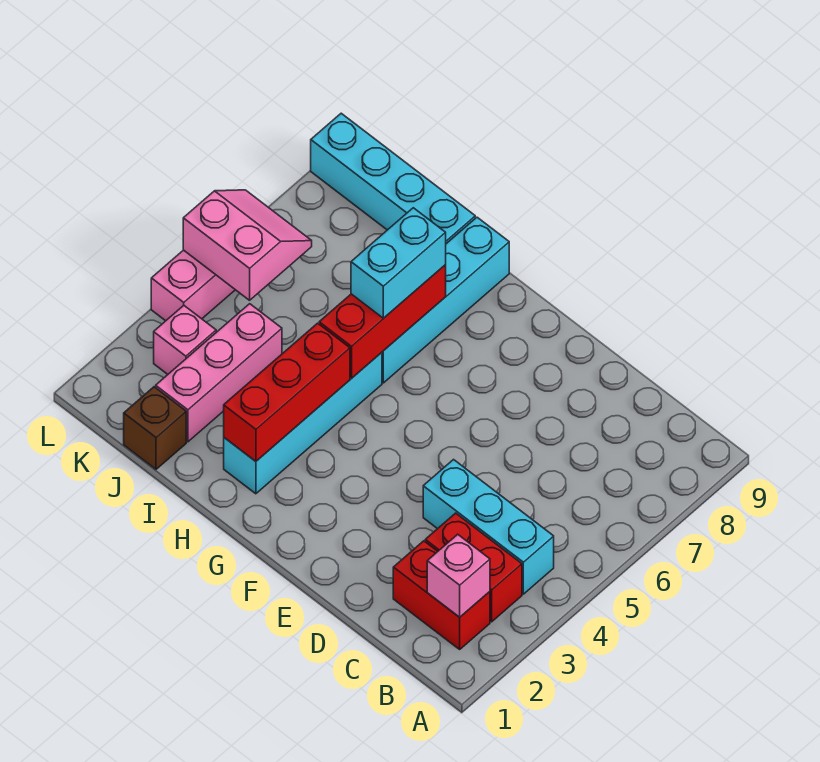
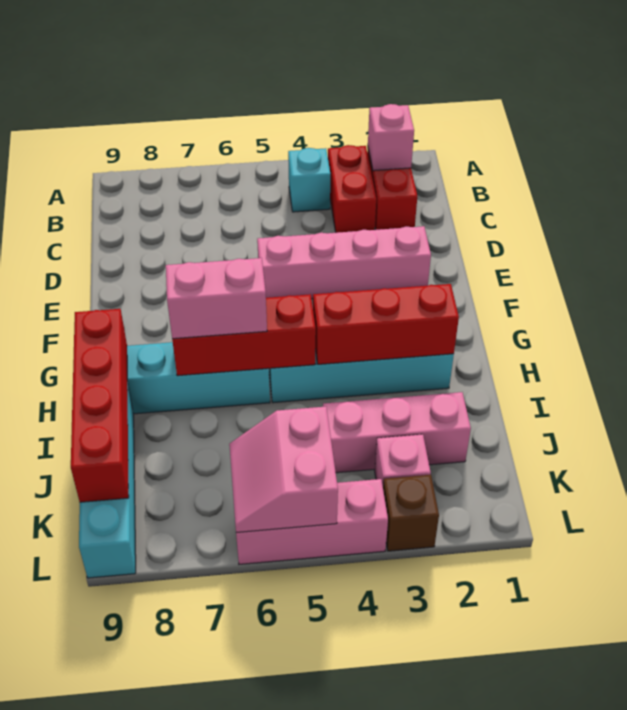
cyan 1x3 brick [423,460,554,594] -> cyan 1x1 brick [288,148,330,212]
none -> pink 1x4 brick [257,226,431,299]
cyan 1x2 brick [351,208,446,318] -> pink 1x2 brick [166,258,267,339]
none -> red 1x4 brick [71,309,129,502]
brown 1x1 brick [124,387,186,469] -> brown 1x1 brick moved to [383,475,439,551]

